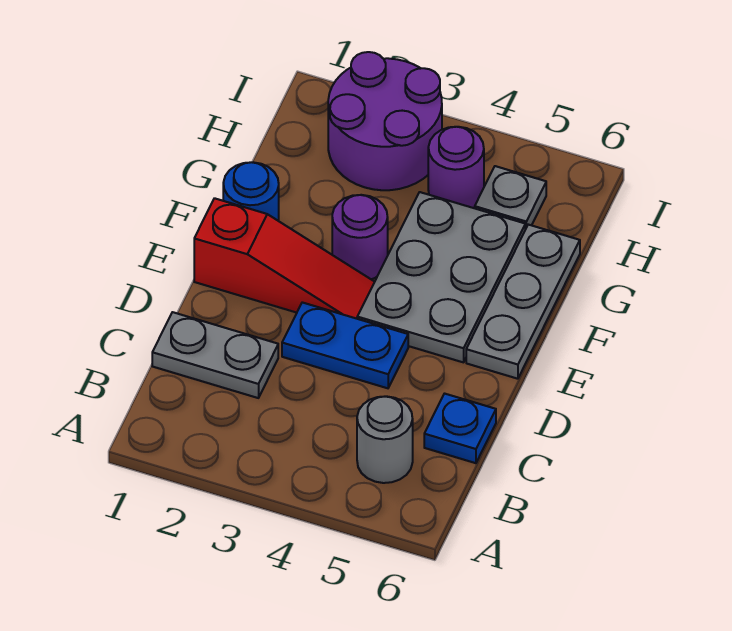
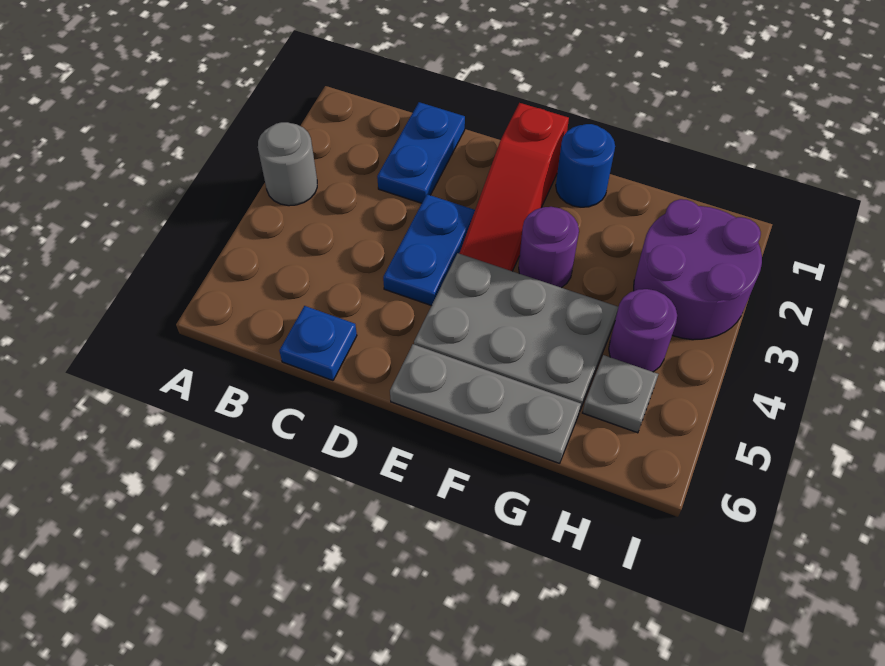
grey 1x1 round brick [357,396,413,483] -> grey 1x1 round brick moved to [258,122,317,206]
grey 1x2 plate [152,312,278,398] -> blue 1x2 plate [377,102,465,203]

